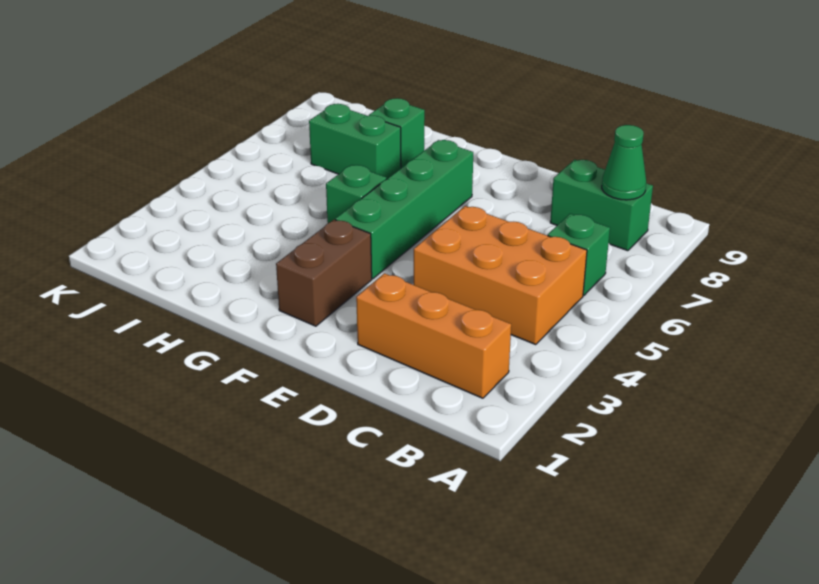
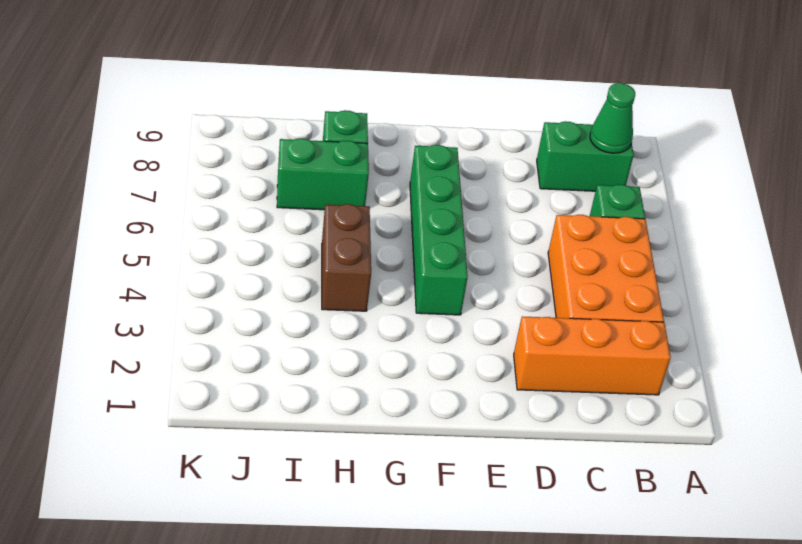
orange 2x3 brick [414,206,587,345] -> orange 2x3 brick turned to [548,215,664,322]
brown 1x2 brick [276,220,372,326] -> brown 1x2 brick moved to [322,204,371,311]
green 1x1 brick [326,165,387,223] -> none

